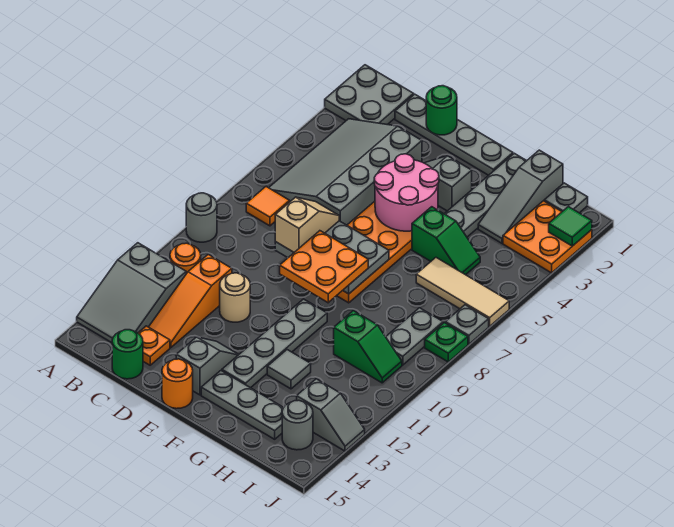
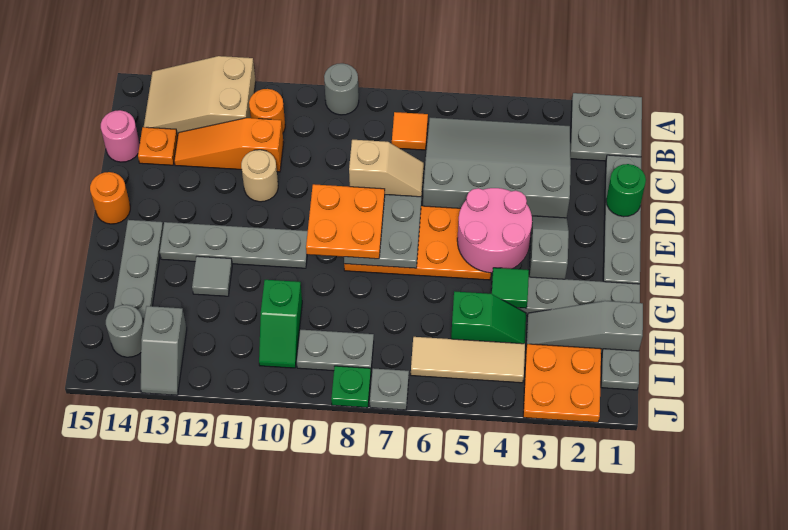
grey 2x3 slope [77,243,186,343] -> tan 2x3 slope [144,56,256,135]
green 1x1 round brick [112,330,143,379] -> pink 1x1 round brick [101,110,140,162]
grey 1x2 slope [176,337,239,395] -> none
green 1x2 slope [412,207,480,275] -> green 1x2 slope turned to [451,291,526,344]
tan 1x3 tile [416,258,509,326] -> tan 1x3 tile turned to [411,337,525,383]
green 1x1 tile [549,207,592,246] -> green 1x1 tile moved to [492,268,529,308]

